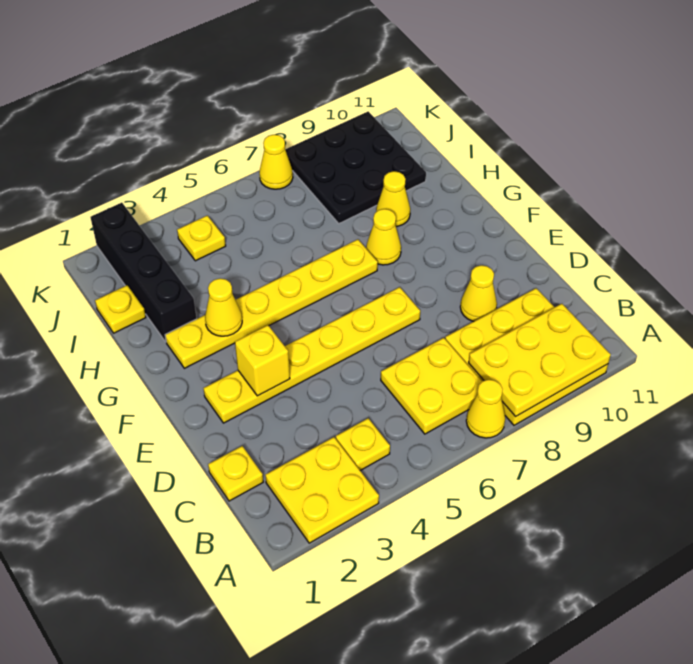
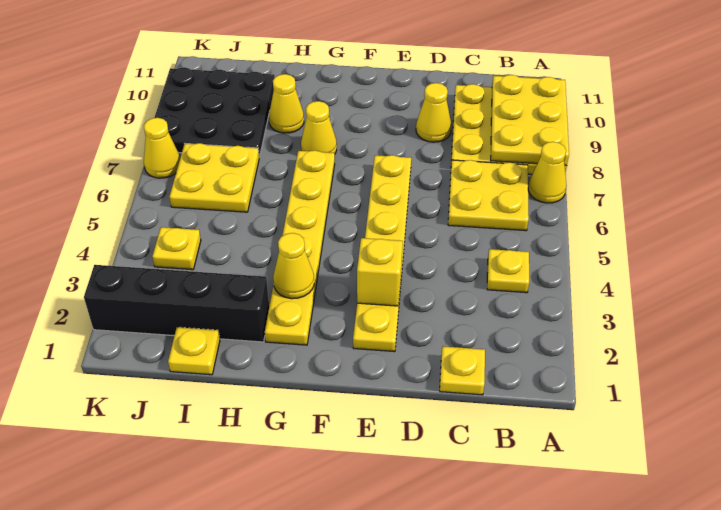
yellow 2x2 plate [265,437,379,543] -> yellow 2x2 plate moved to [169,143,259,212]

